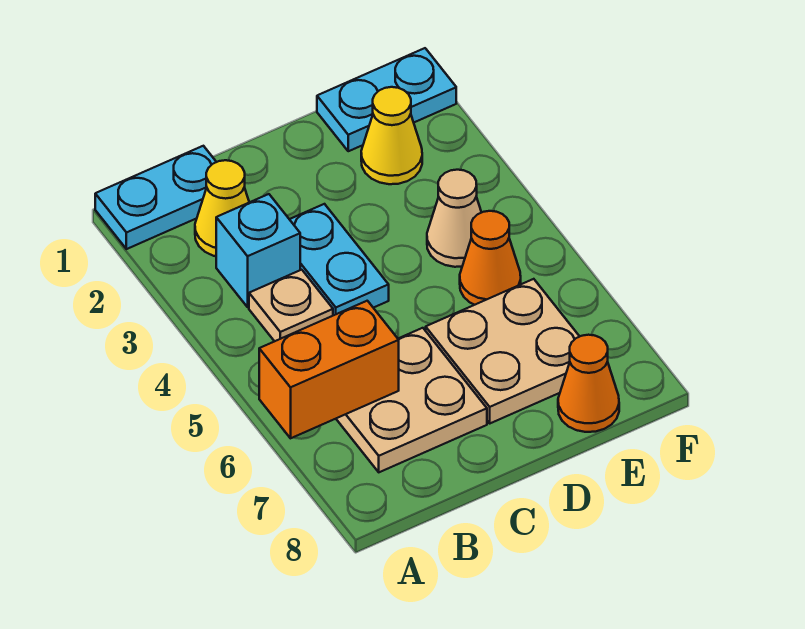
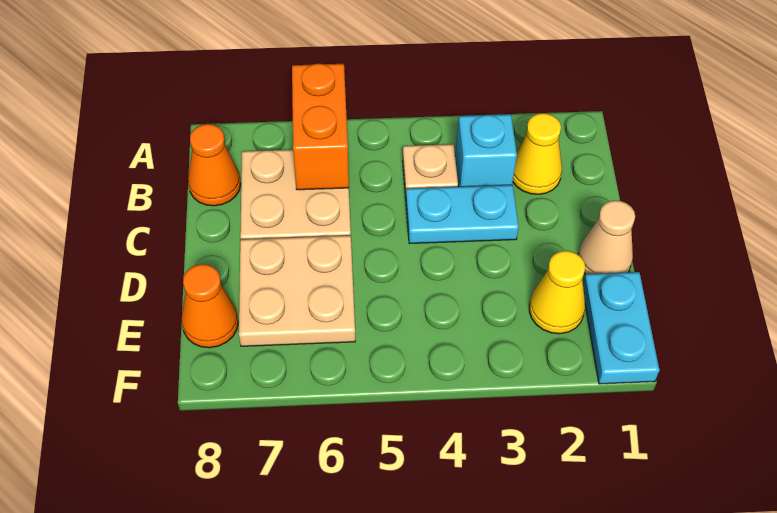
cyan 1x2 plate [95,146,216,249] -> none
tan 1x1 cone [427,170,482,267] -> tan 1x1 cone moved to [578,200,635,274]
orange 1x1 cone [460,211,521,305] -> orange 1x1 cone moved to [188,124,241,206]

